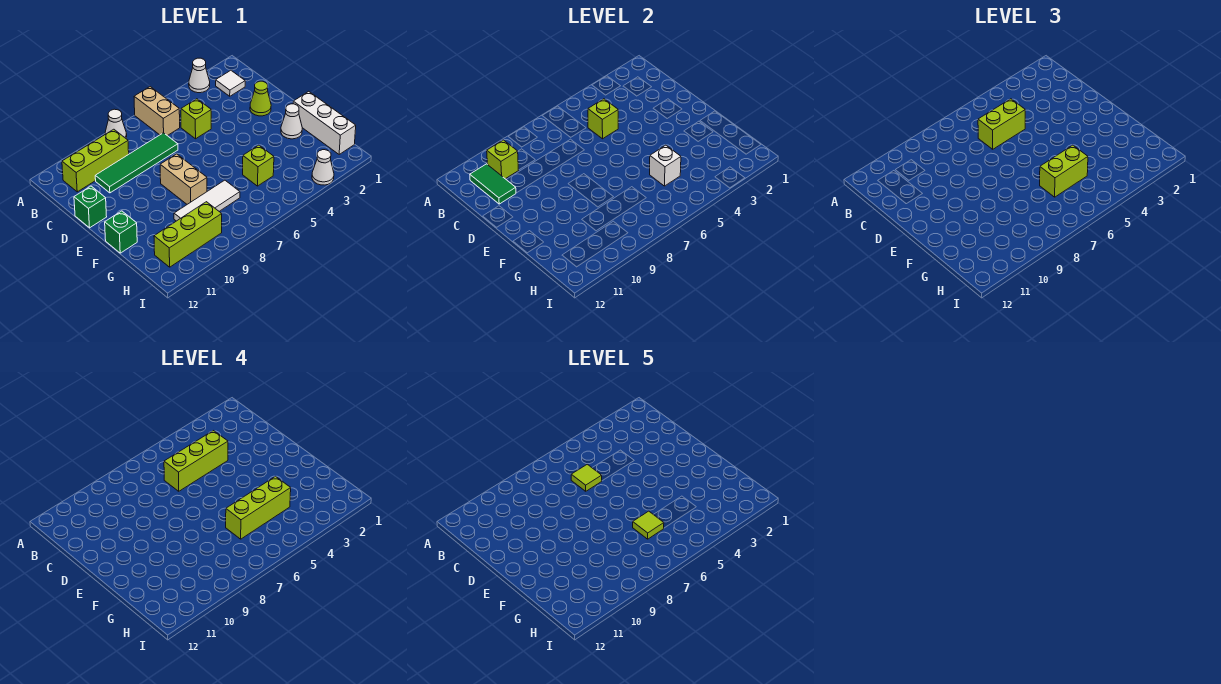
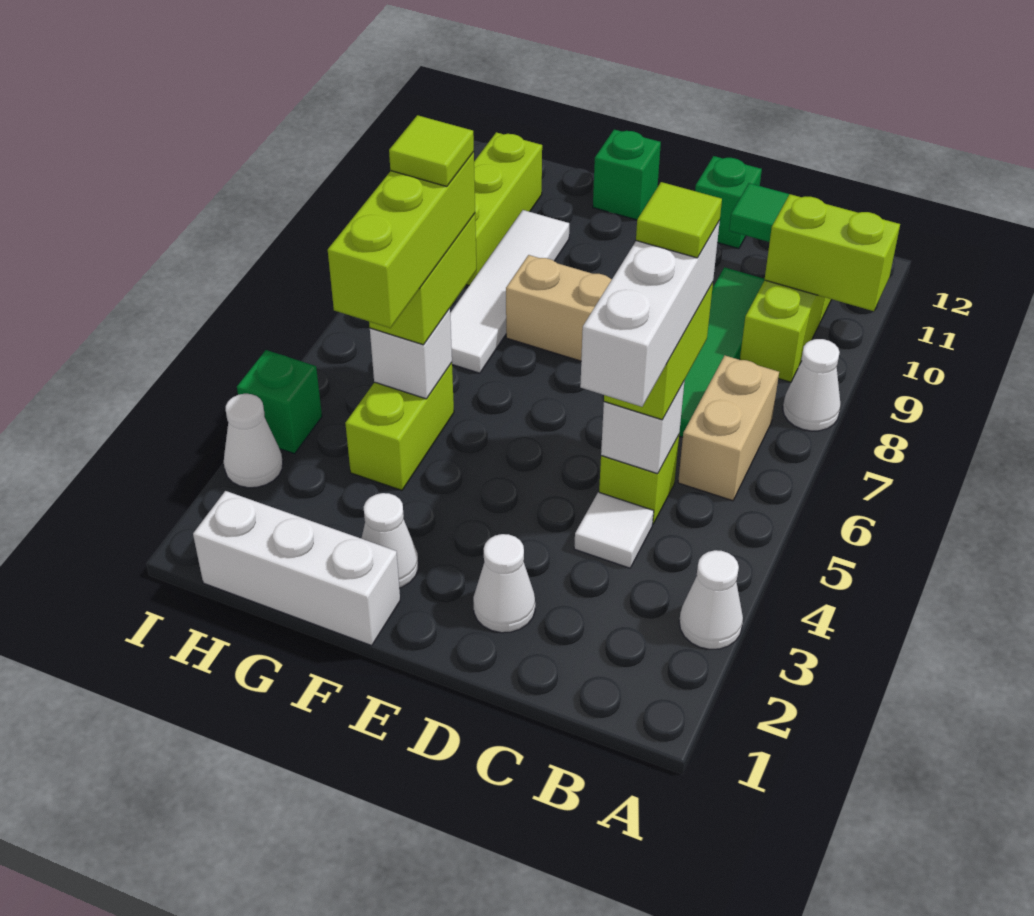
tan 1x2 brick [134,87,180,136] -> tan 1x2 brick turned to [678,356,779,501]
white 1x1 tile [216,71,245,96] -> white 1x1 tile moved to [574,492,654,568]
lime 1x1 brick [487,140,519,179] -> lime 1x2 brick [765,194,900,311]
lime 1x3 brick [164,431,228,491] -> white 1x3 brick [580,220,720,407]
lime 1x1 brick [588,99,618,139] -> white 1x1 brick [601,380,685,474]
lime 1x1 cone [250,81,271,116] -> white 1x1 cone [473,534,535,633]
lime 1x1 brick [243,145,274,186] -> lime 1x2 brick [345,363,454,490]
white 1x3 tile [174,180,240,221] -> white 1x4 tile [450,210,569,373]
none -> green 1x1 brick [237,350,322,454]

